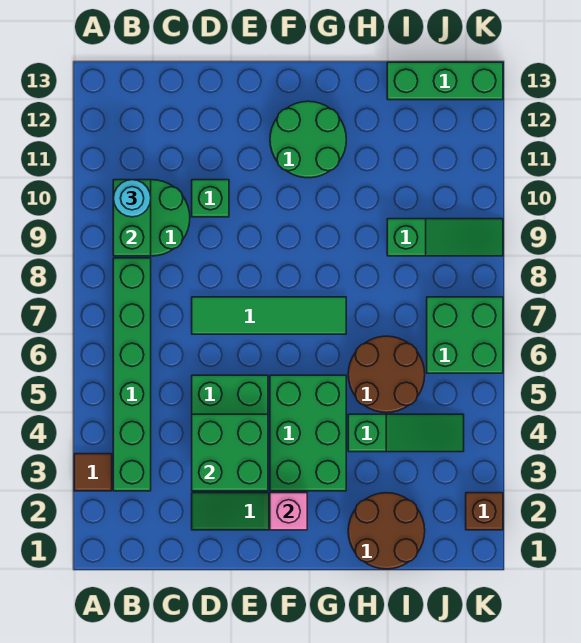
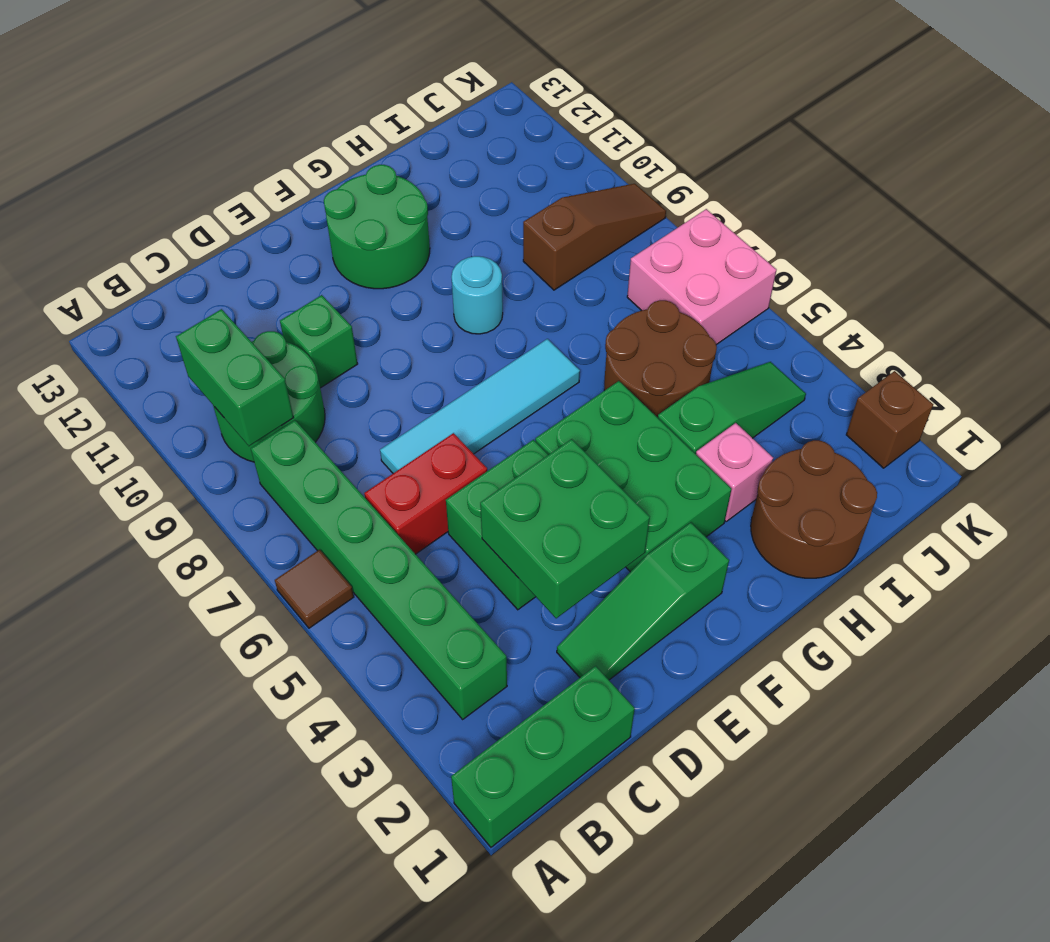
brown 1x1 tile [74,454,112,491] -> brown 1x1 tile moved to [275,550,354,628]
cyan 1x1 round brick [114,180,151,217] -> cyan 1x1 round brick moved to [452,256,503,334]
none -> red 1x2 brick [364,433,487,554]
green 1x4 tile [192,297,346,334] -> cyan 1x4 tile [380,339,580,473]
pink 1x1 brick [270,493,307,530] -> pink 1x1 brick moved to [696,423,773,521]
green 1x3 slope [387,219,503,256] -> brown 1x3 slope [523,184,666,290]
green 1x3 brick [387,62,503,100] -> green 1x3 brick moved to [451,666,635,847]
green 2x2 brick [427,297,503,373] -> pink 2x2 brick [627,209,777,345]

